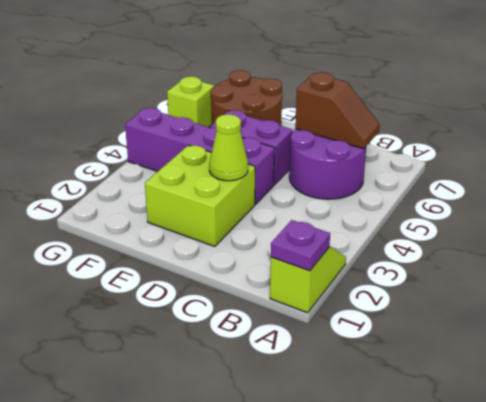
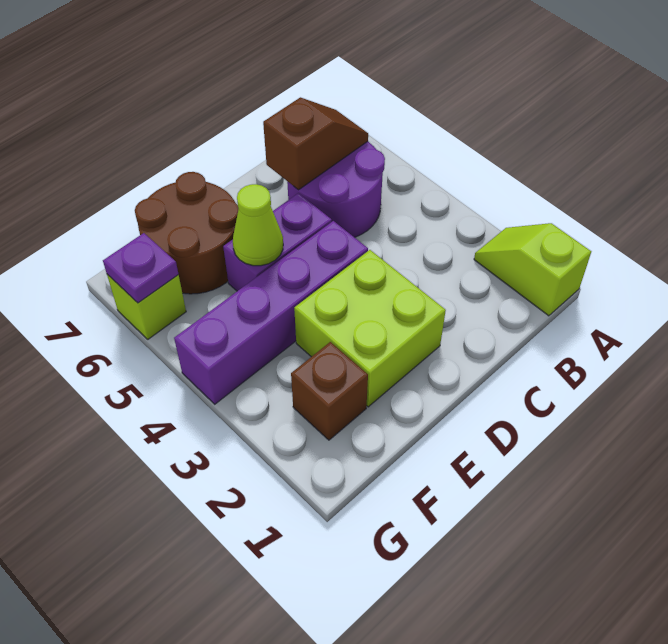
purple 1x1 plate [271,220,330,271] -> purple 1x1 plate moved to [103,233,179,303]
lime 1x1 cone [209,114,248,181] -> lime 1x1 cone moved to [233,184,283,266]
none -> brown 1x1 brick [291,342,368,440]

